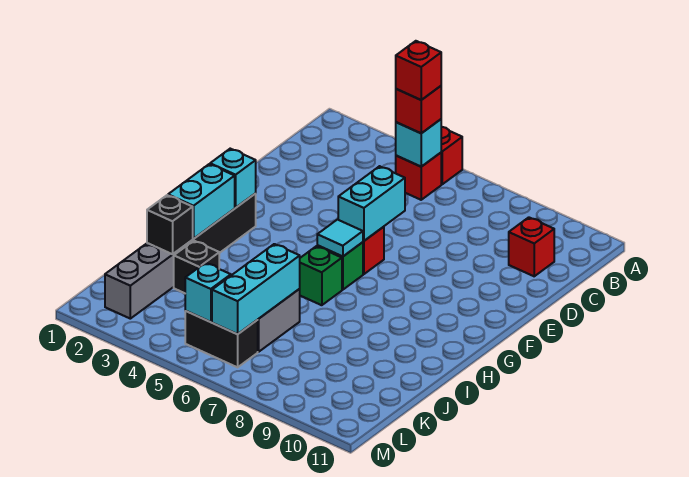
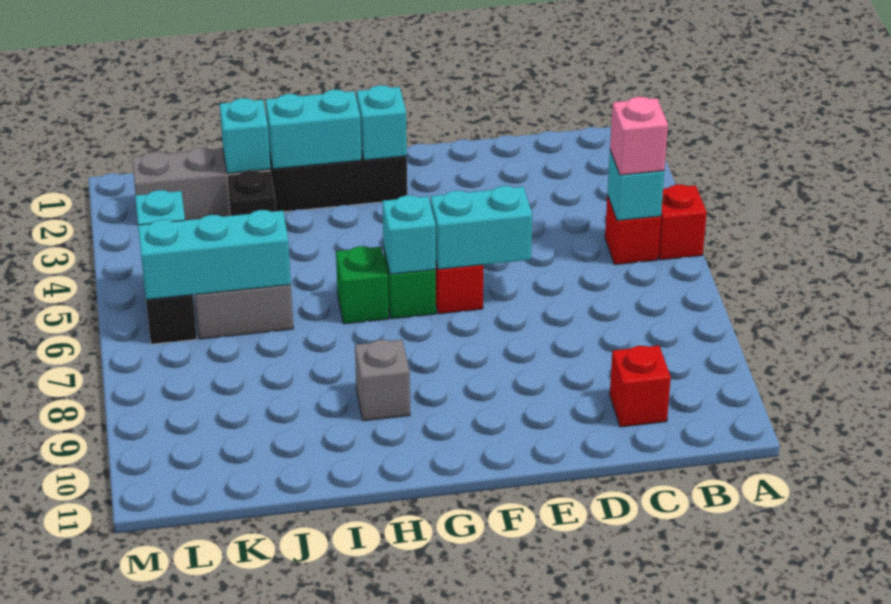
red 1x1 brick [396,86,441,133] -> pink 1x1 brick [610,97,668,175]
red 1x1 brick [396,41,441,100] -> none
cyan 1x1 tile [317,220,363,257] -> cyan 1x1 brick [382,195,436,274]
none -> grey 1x1 brick [355,340,410,421]
black 1x1 brick [147,195,193,254] -> cyan 1x1 brick [220,98,270,173]

